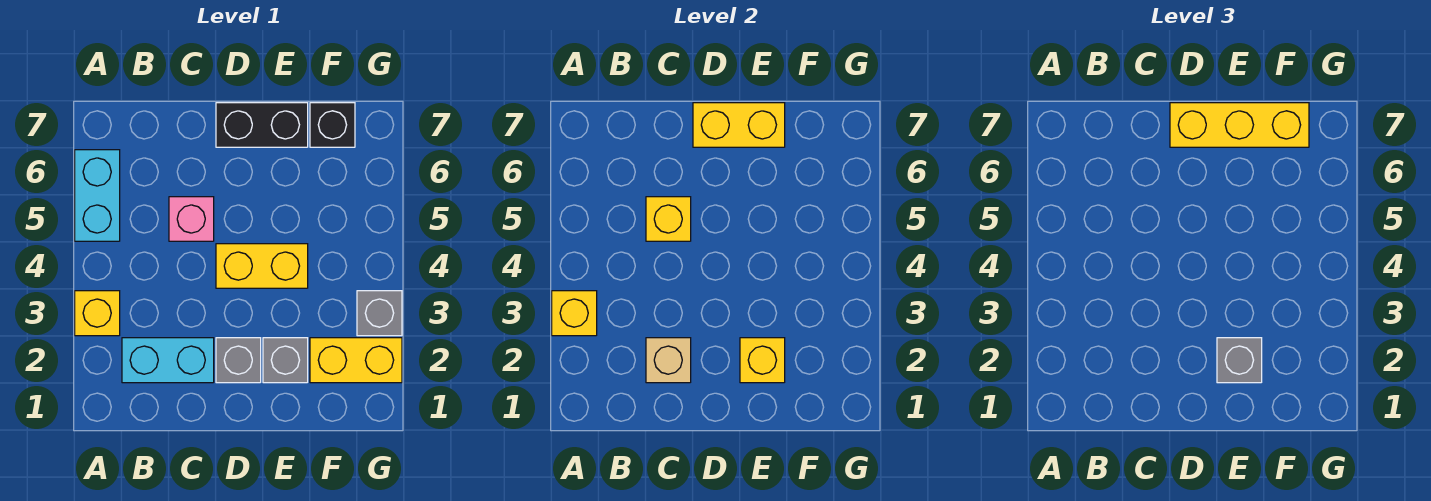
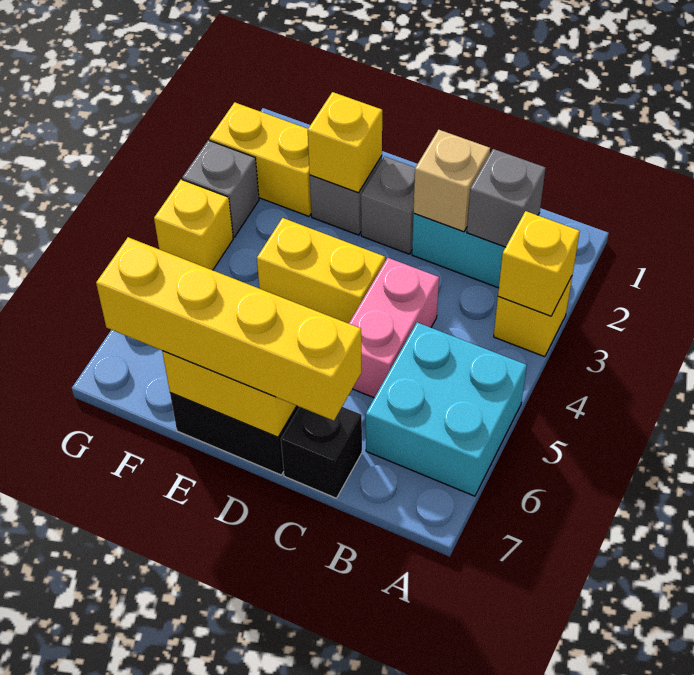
cyan 1x2 brick [75,150,120,241] -> cyan 2x2 brick [366,322,527,496]
pink 1x1 brick [169,197,214,241] -> pink 1x2 brick [349,258,439,398]
yellow 1x1 brick [646,197,691,241] -> yellow 1x1 brick moved to [154,180,233,270]
yellow 1x3 brick [1170,103,1309,147] -> yellow 1x4 brick [96,237,361,421]
grey 1x1 brick [1217,338,1262,383] -> grey 1x1 brick moved to [467,149,546,247]
black 1x1 brick [310,103,355,147] -> black 1x1 brick moved to [281,407,362,498]

